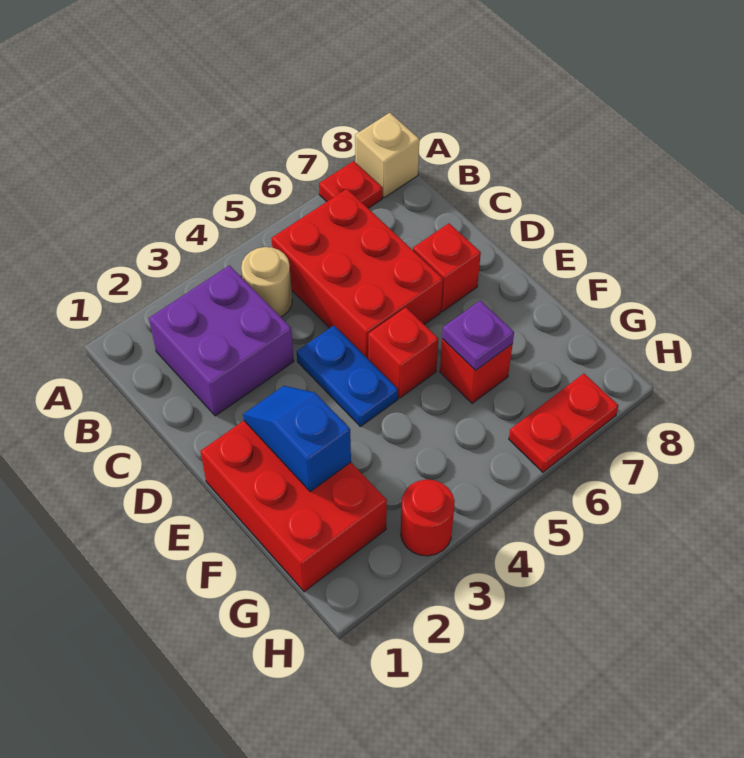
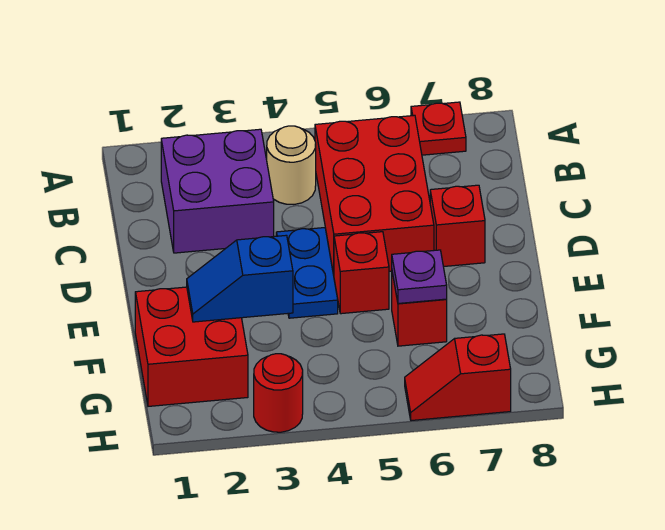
tan 1x1 brick [355,113,419,198] -> none
red 2x3 brick [200,421,387,592] -> red 2x2 brick [135,287,248,406]
blue 1x2 slope [243,386,351,492] -> blue 1x2 slope turned to [187,235,293,322]
red 1x2 plate [509,374,619,472] -> red 1x2 slope [405,334,511,421]

